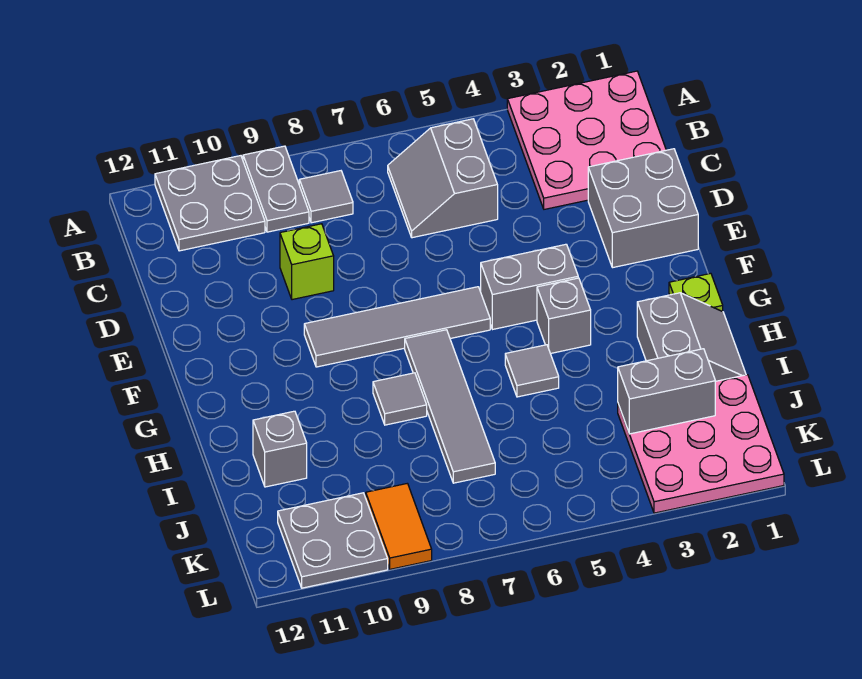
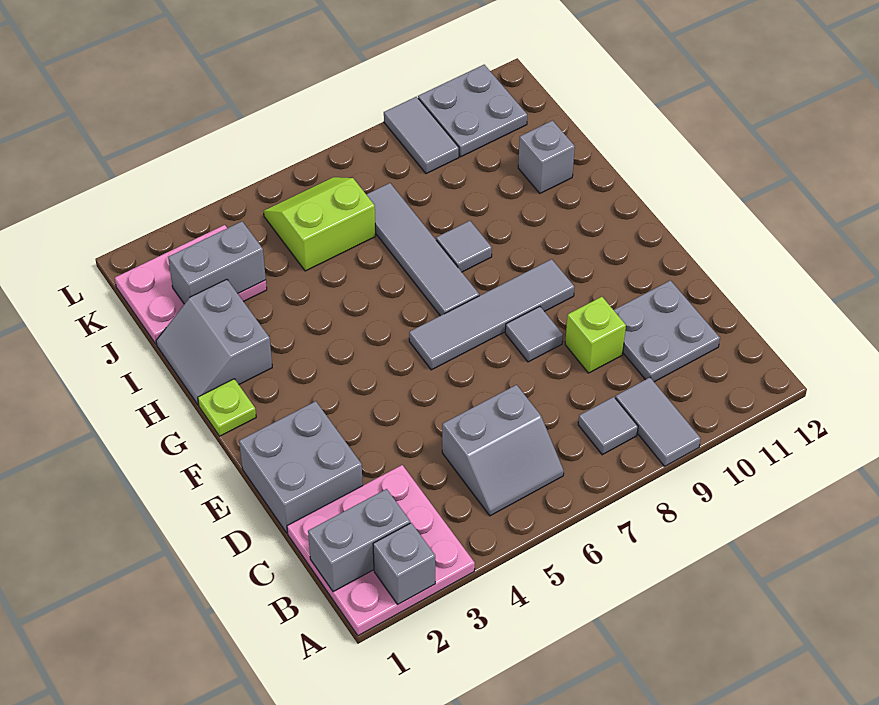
grey 1x2 plate [243,146,309,232] -> grey 1x2 tile [615,378,701,466]
grey 2x2 plate [155,156,265,251] -> grey 2x2 plate moved to [614,280,720,382]
grey 2x2 slope [388,119,498,238] -> grey 2x2 slope turned to [442,385,564,516]
grey 1x2 brick [481,244,578,329] -> grey 1x2 brick moved to [308,489,410,592]
grey 1x1 brick [537,278,591,354] -> grey 1x1 brick moved to [373,523,435,604]
grey 1x1 tile [505,345,559,397] -> grey 1x1 tile moved to [505,307,563,362]
pink 3x3 plate [618,375,784,513] -> pink 2x3 plate [115,225,267,344]
none -> lime 2x2 slope [264,177,376,271]
orange 1x2 tile [366,483,432,569] -> grey 1x2 tile [384,97,459,174]

